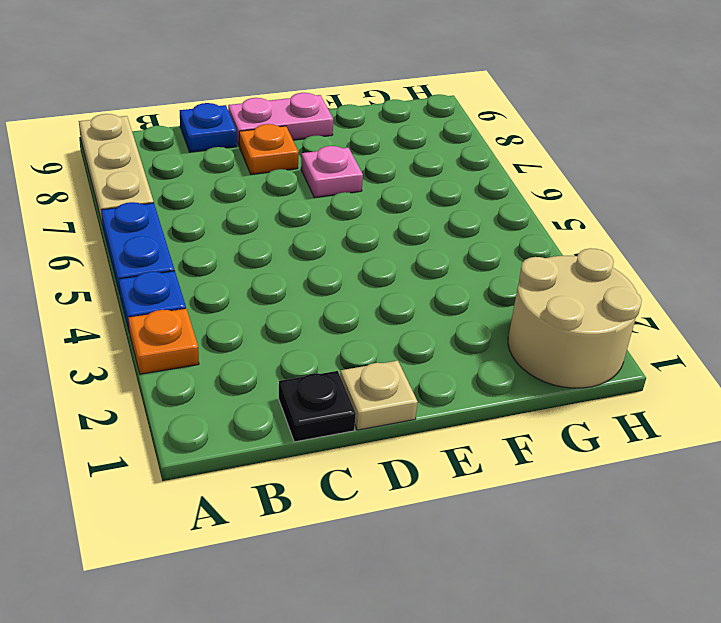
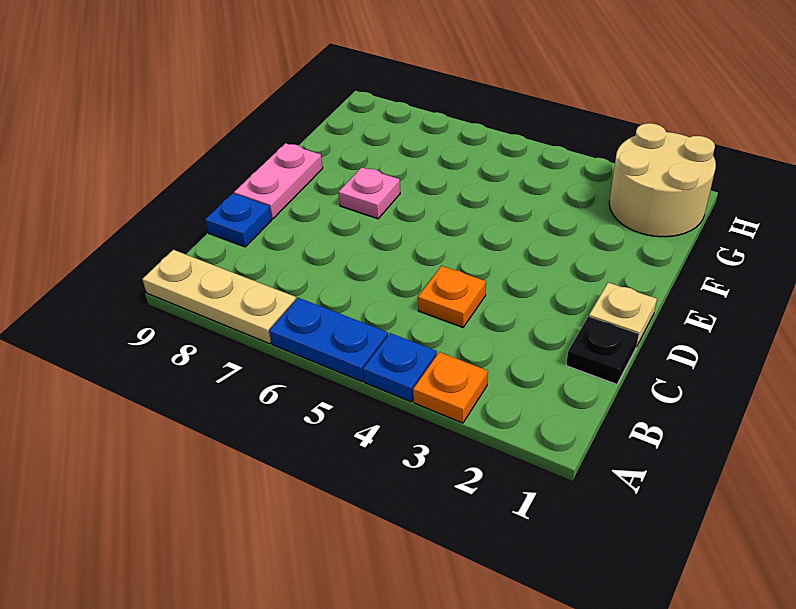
orange 1x1 plate [239,124,299,174] -> orange 1x1 plate moved to [418,266,486,327]

